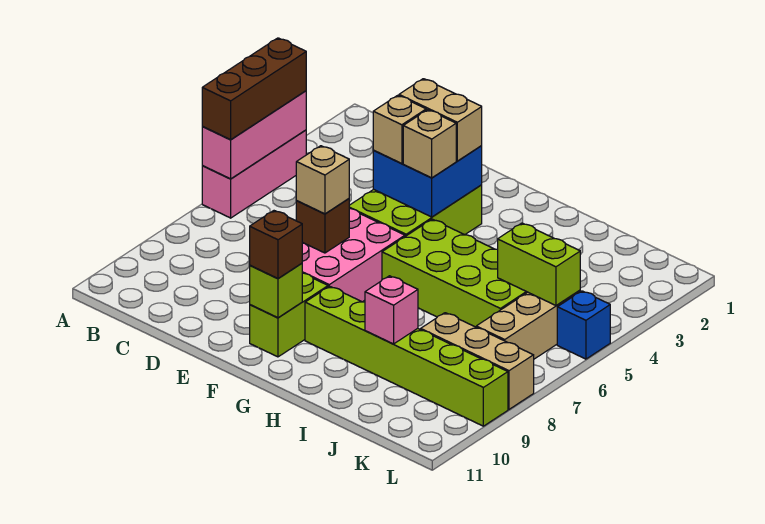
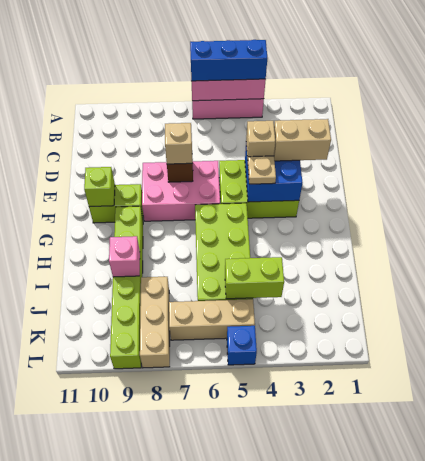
brown 1x3 brick [202,38,306,140] -> blue 1x3 brick [190,40,267,81]
tan 1x2 brick [399,79,482,161] -> tan 1x2 brick turned to [274,119,331,161]
tan 1x1 brick [403,110,456,178] -> tan 1x1 plate [248,156,276,184]
brown 1x1 brick [250,211,302,279] -> none
lime 1x2 brick [498,223,580,306] -> lime 1x2 brick turned to [225,257,284,299]

